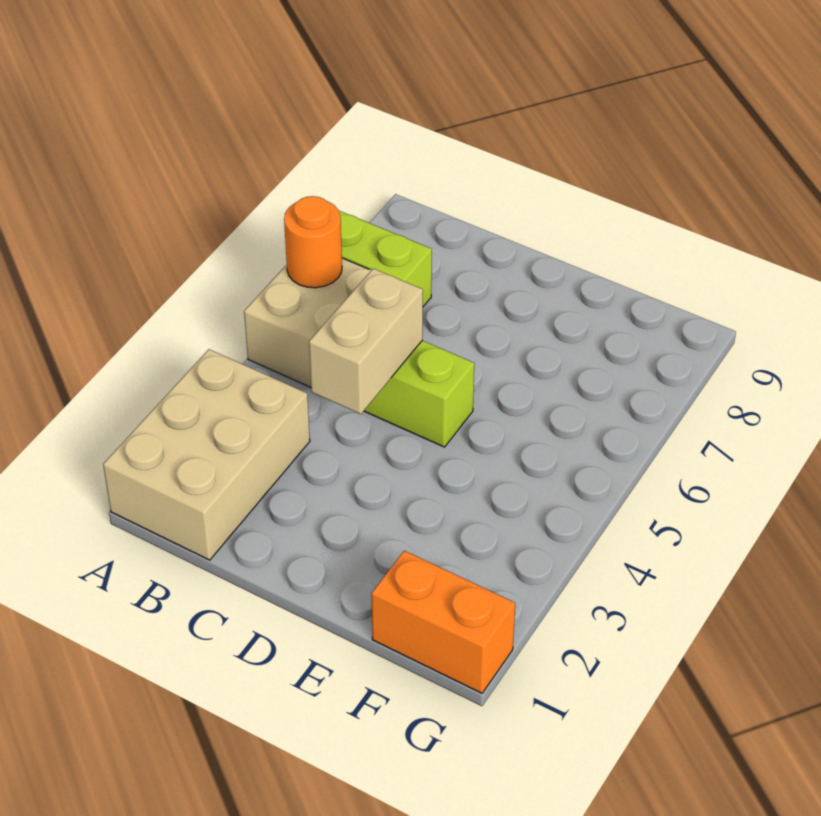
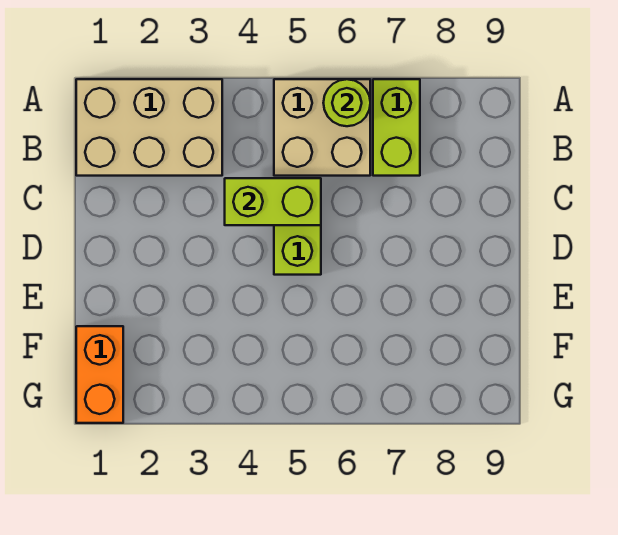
orange 1x1 round brick [284,196,342,288] -> lime 1x1 round brick [323,79,370,126]
tan 1x2 brick [309,269,423,414] -> lime 1x2 brick [225,178,321,225]

